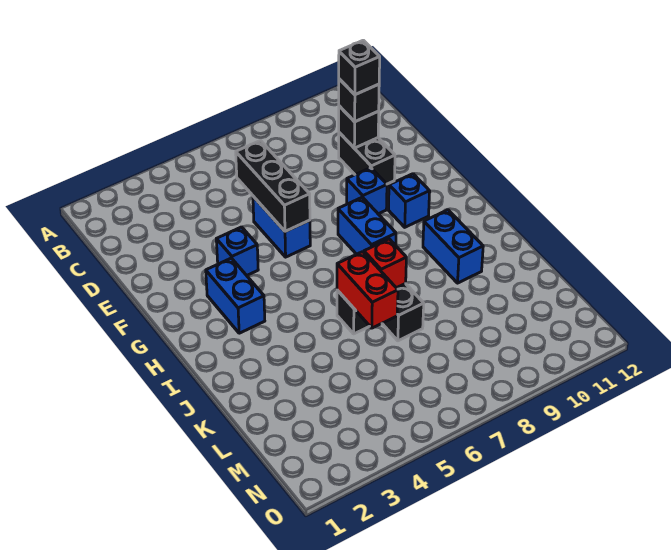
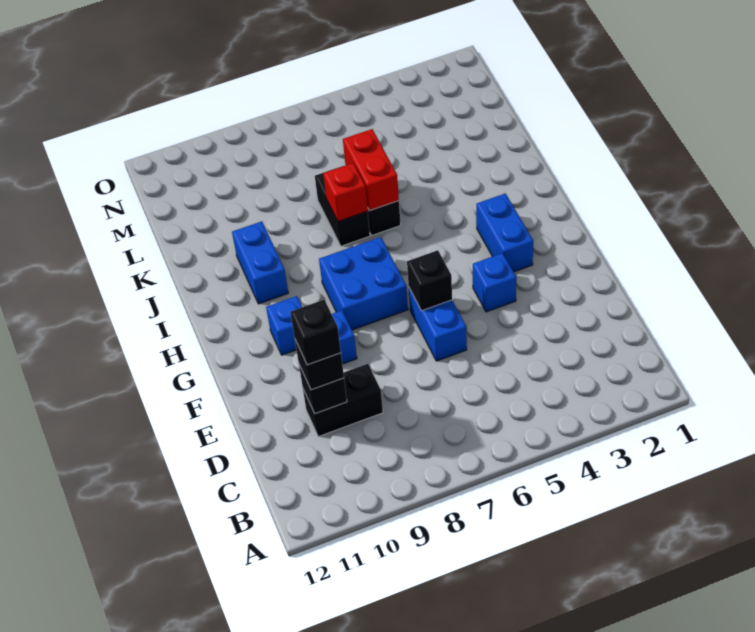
black 1x3 brick [236,141,310,231] -> black 1x1 brick [407,250,452,311]
black 1x2 brick [339,133,395,184] -> black 1x2 brick turned to [303,364,383,437]
blue 1x2 brick [338,197,396,254] -> blue 2x2 brick [319,237,408,330]

